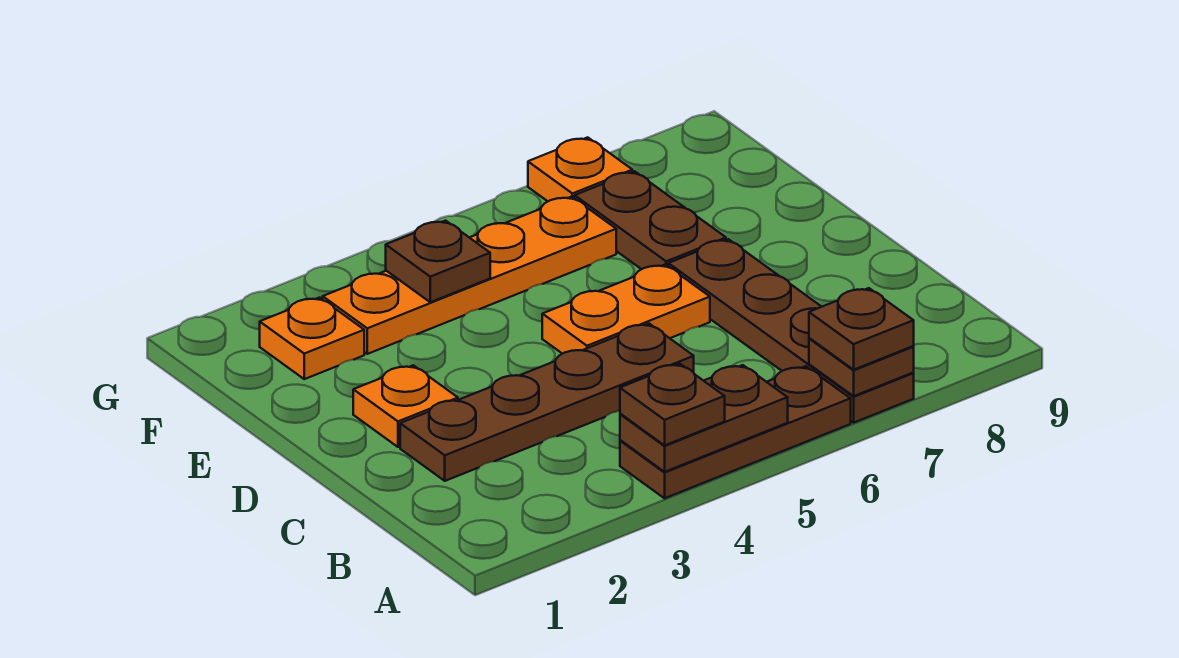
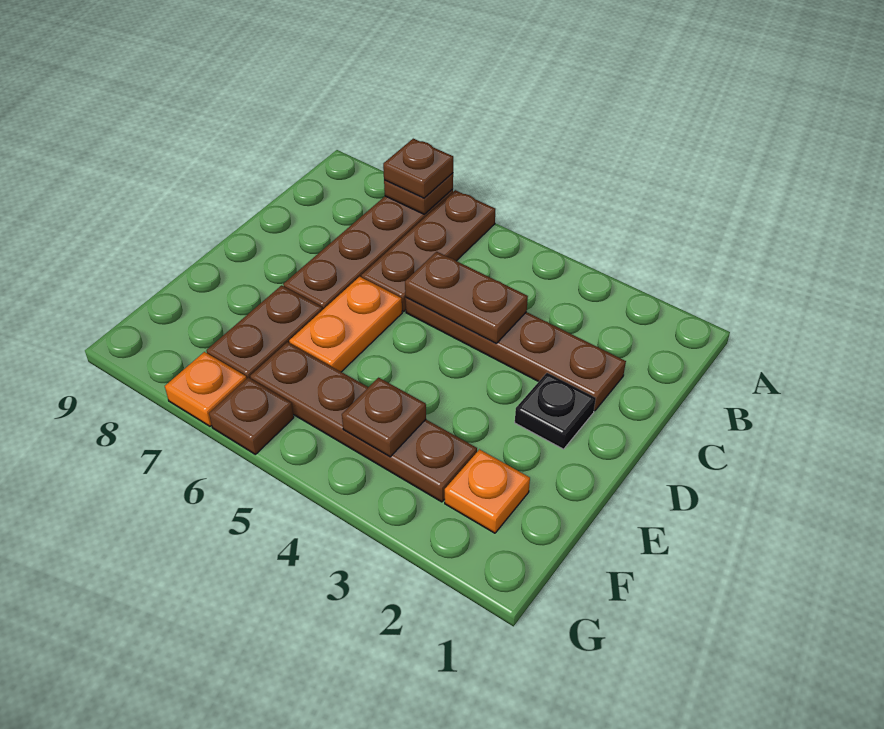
brown 1x3 plate [620,366,851,498] -> brown 1x3 plate turned to [361,190,495,311]
brown 1x2 plate [620,365,788,472] -> brown 1x2 plate moved to [405,252,528,344]
brown 1x1 plate [620,364,725,445] -> brown 1x1 plate moved to [209,377,294,454]
orange 1x1 plate [353,365,458,447] -> black 1x1 plate [515,373,596,449]
orange 1x2 plate [542,264,710,354] -> orange 1x2 plate turned to [289,277,402,372]
orange 1x4 plate [323,197,616,354] -> brown 1x4 plate [250,342,477,502]

